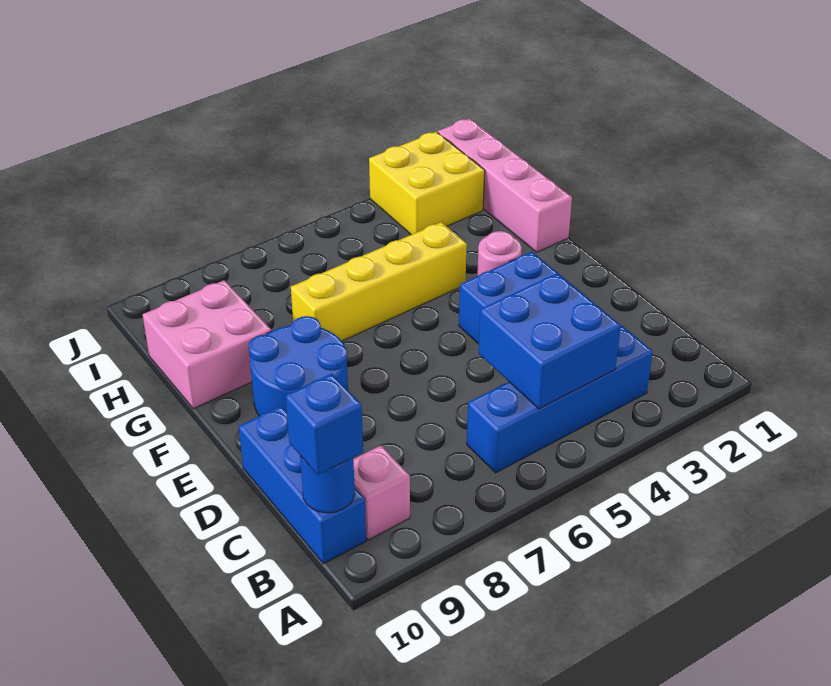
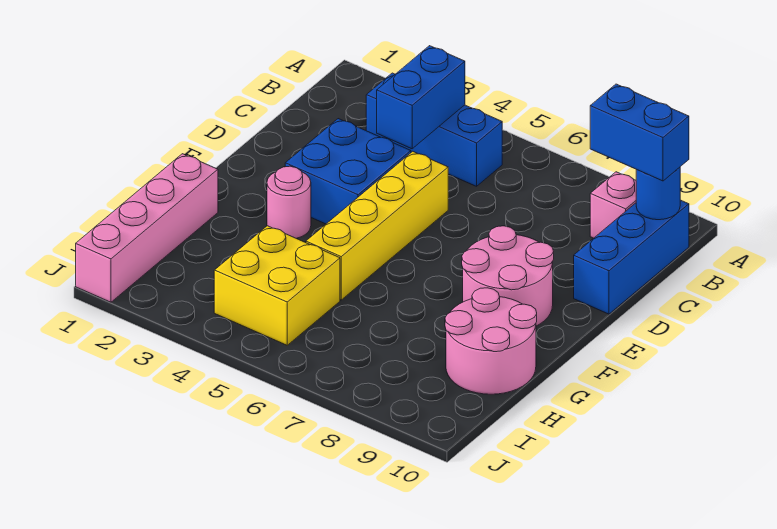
blue 1x4 brick [467,326,653,473] -> blue 1x3 brick [366,73,502,186]
blue 2x2 brick [479,273,621,409] -> blue 1x2 brick [377,46,465,149]
blue 1x1 brick [285,374,363,475] -> blue 1x2 brick [590,84,689,181]
blue 2x2 round brick [249,316,348,416] -> pink 2x2 round brick [462,226,554,326]
yellow 1x4 brick [291,222,467,341] -> yellow 1x4 brick turned to [306,151,448,300]
pink 2x2 brick [143,280,271,409] -> pink 2x2 round brick [445,288,537,394]
yellow 2x2 brick [369,132,485,235] -> yellow 2x2 brick moved to [214,226,340,345]

